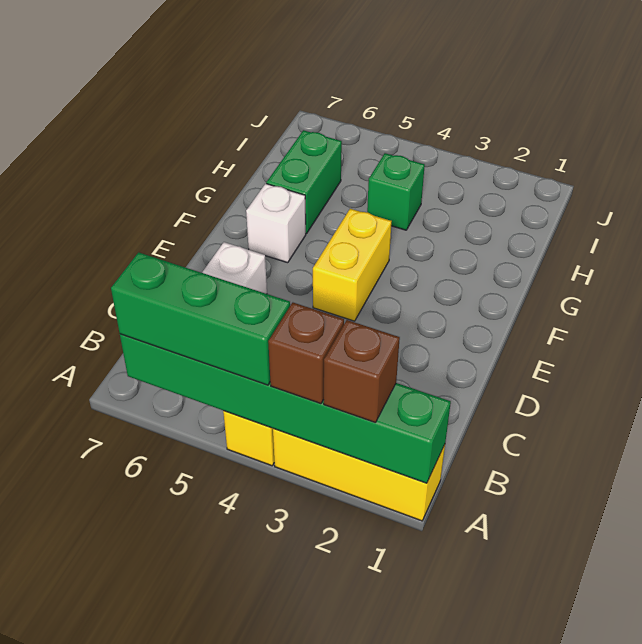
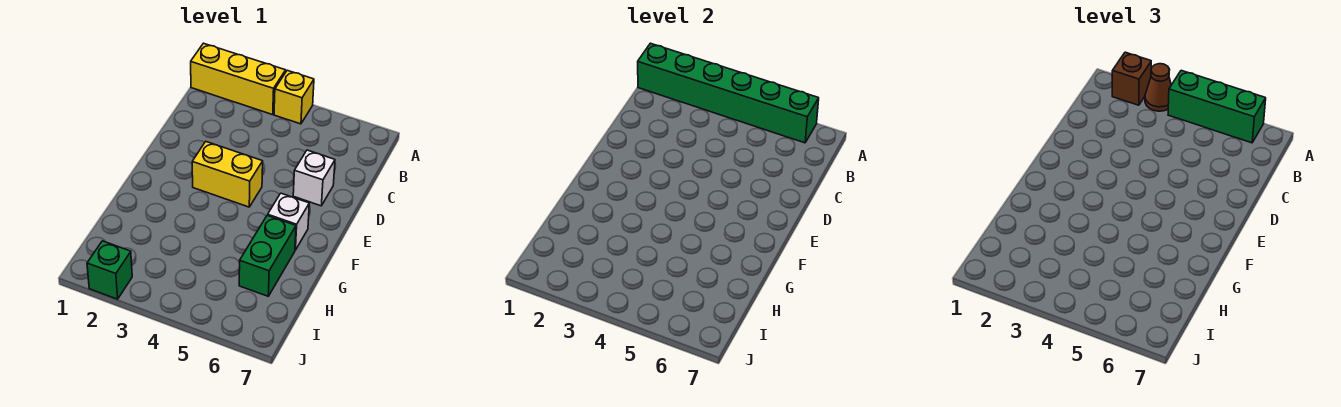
brown 1x1 brick [268,303,344,404] -> brown 1x1 cone [1145,64,1171,111]
yellow 1x2 brick [313,209,392,321] -> yellow 1x2 brick turned to [192,142,263,207]
green 1x1 brick [367,153,425,230] -> green 1x1 brick moved to [87,241,132,299]

